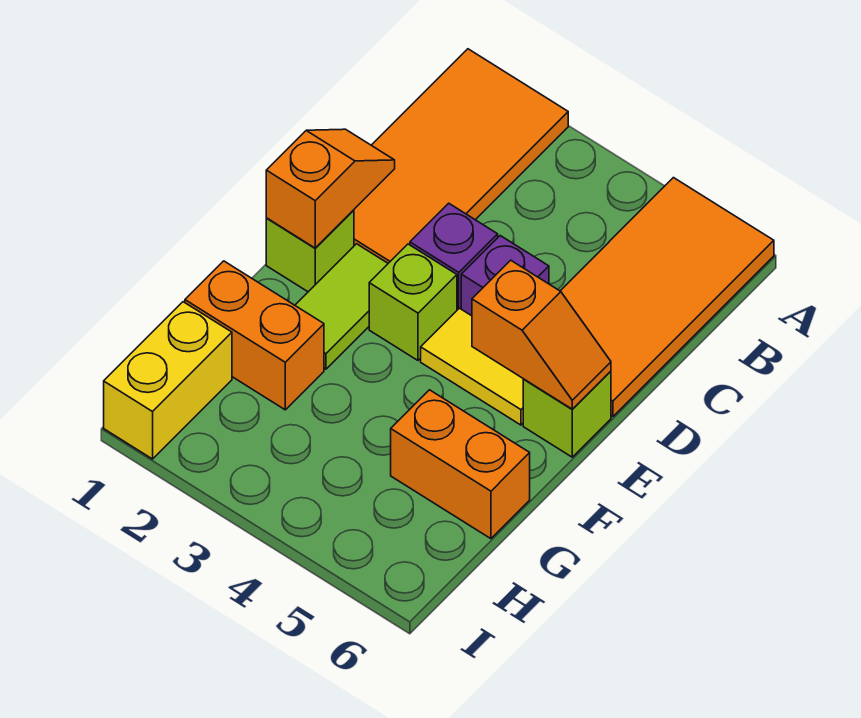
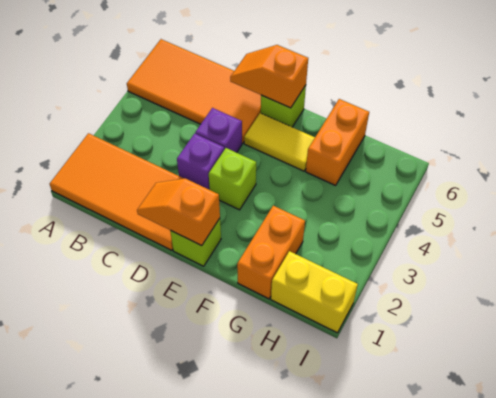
lime 1x2 tile [295,244,388,369] -> none
yellow 1x2 tile [421,308,523,425] -> yellow 1x2 tile turned to [244,113,315,171]
orange 1x2 slope [472,260,611,409] -> orange 1x2 slope turned to [230,45,308,108]

